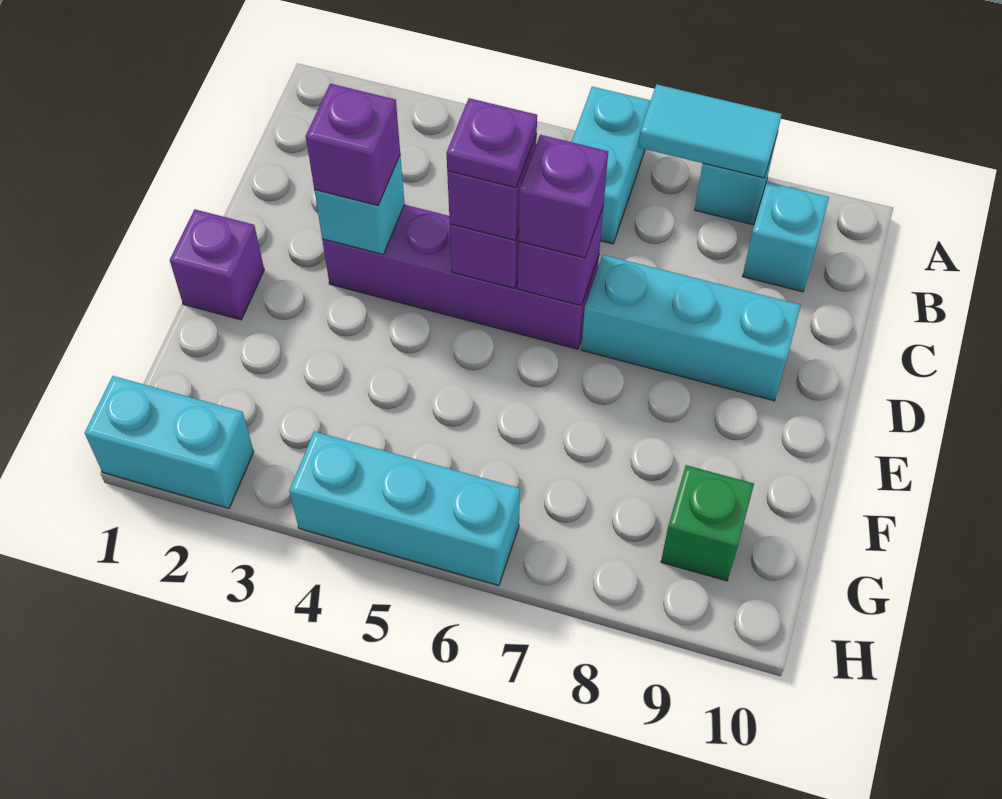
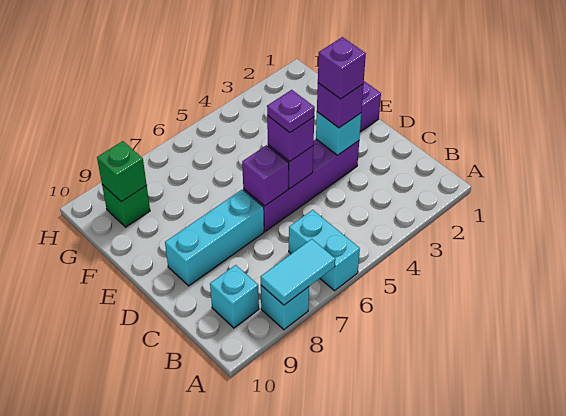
purple 1x1 brick [519,135,608,258] -> purple 1x1 brick moved to [318,37,366,99]
none -> green 1x1 brick [97,141,147,202]
cyan 1x2 brick [85,376,254,508] -> none
cyan 1x3 brick [289,432,520,586] -> none

